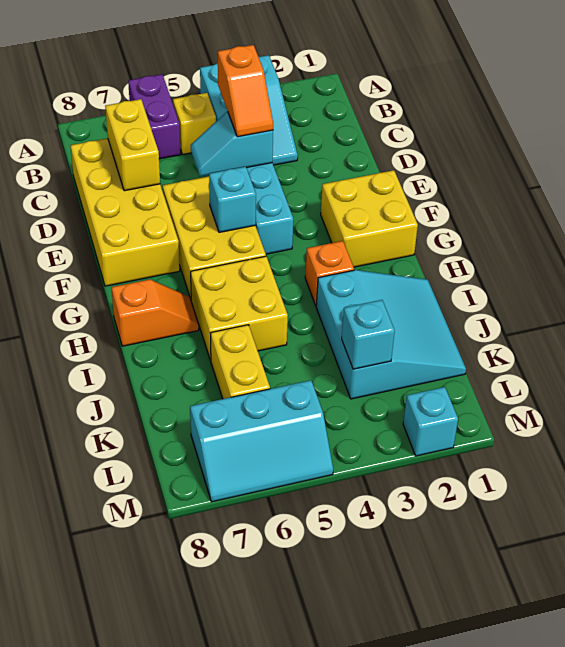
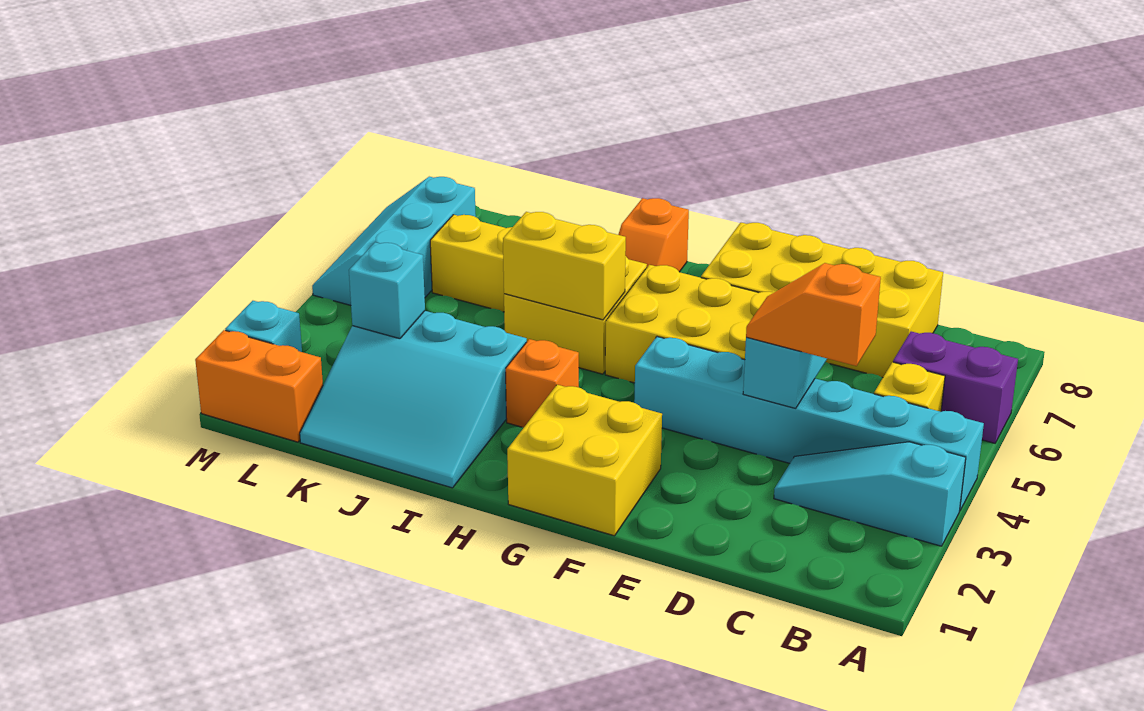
yellow 1x2 brick [105,99,160,191] -> yellow 1x2 brick moved to [503,212,626,320]
cyan 1x1 brick [209,167,256,232] -> none
none -> orange 1x2 brick [195,330,323,442]

